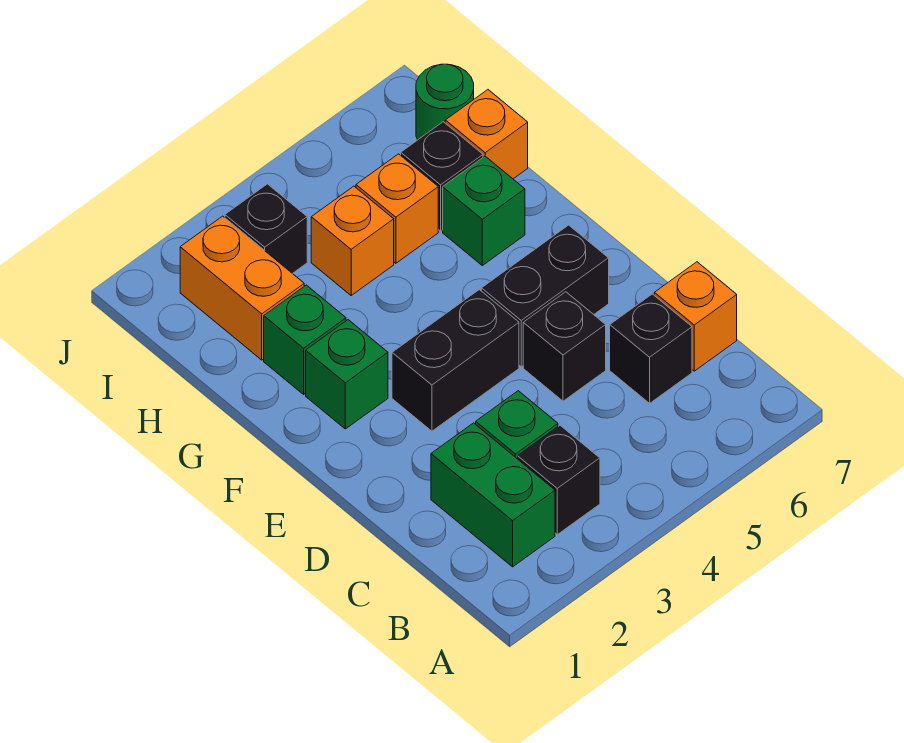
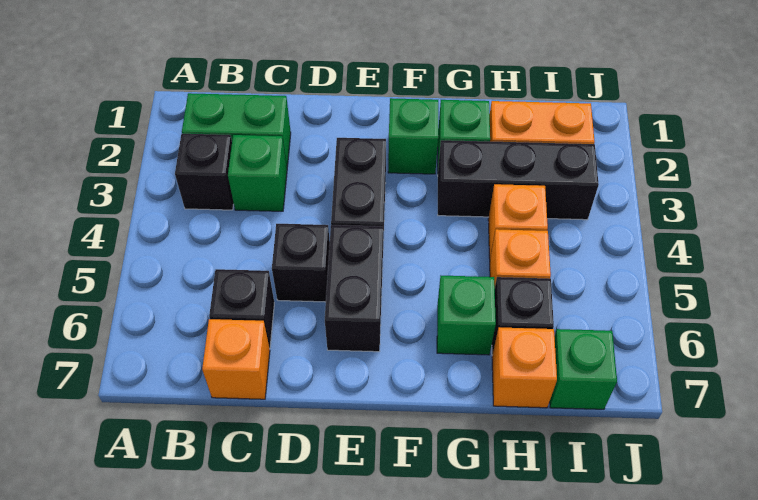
black 1x1 brick [225,184,307,274] -> black 1x3 brick [438,140,599,220]
green 1x1 round brick [416,64,474,140] -> green 1x1 brick [550,329,617,409]

